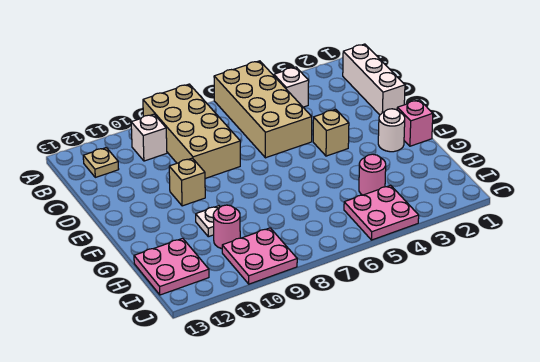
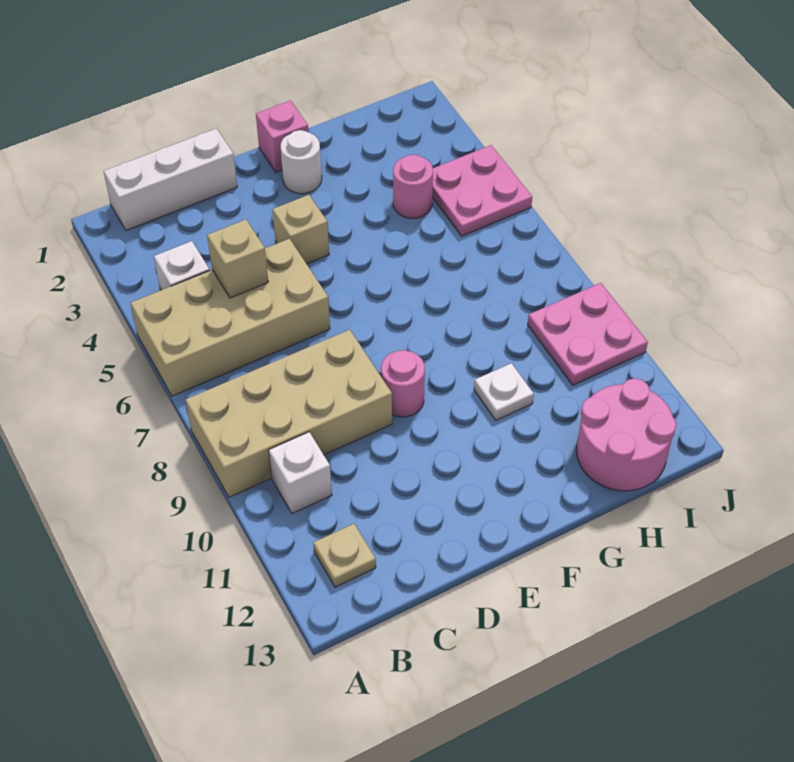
tan 1x1 brick [169,158,205,206] -> tan 1x1 brick moved to [207,220,268,298]
pink 1x1 round brick [213,205,240,249] -> pink 1x1 round brick moved to [381,350,425,417]
pink 2x2 plate [134,238,209,295] -> pink 2x2 round brick [577,378,677,491]

